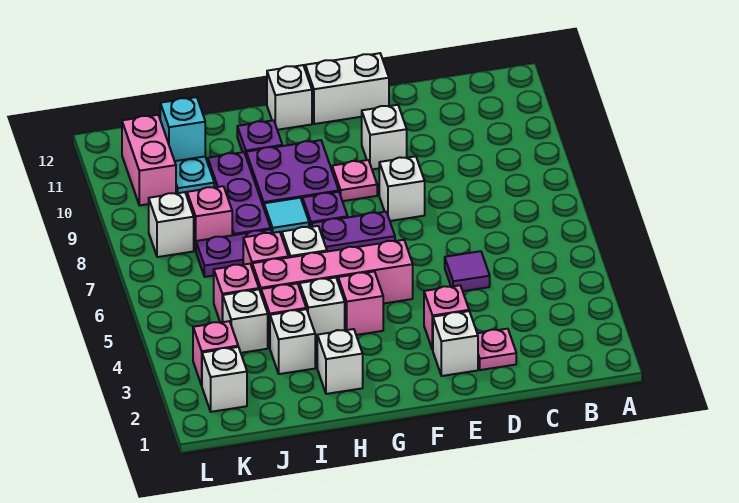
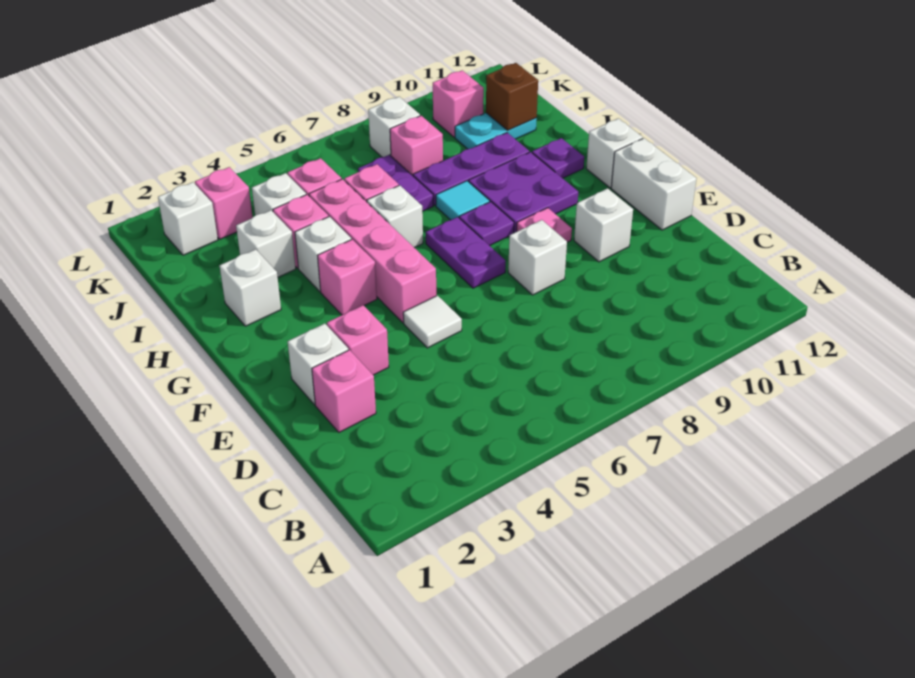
pink 1x1 plate [477,329,516,370] -> pink 1x1 brick [312,350,376,432]
purple 1x1 tile [445,251,490,291] -> none
none -> white 1x1 tile [403,296,462,348]
cyan 1x1 brick [160,97,205,161] -> brown 1x1 brick [486,63,538,130]
pink 1x2 brick [122,115,176,205] -> pink 1x1 brick [433,70,484,137]

